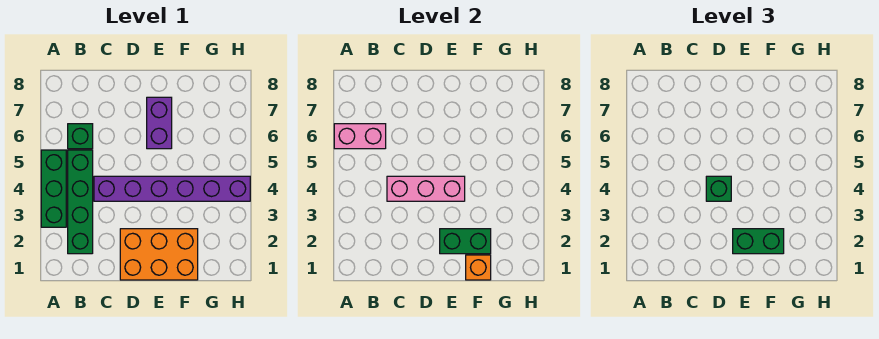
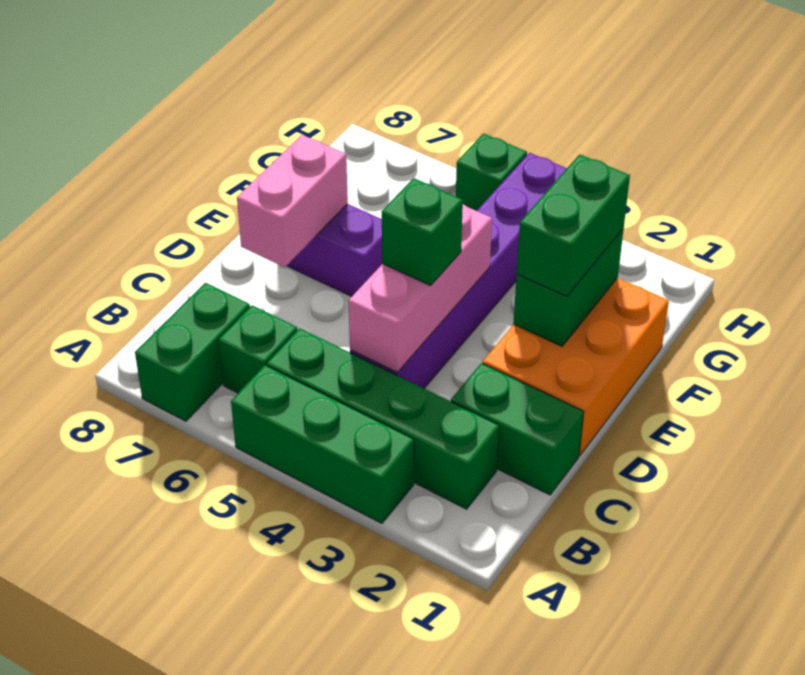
pink 1x2 brick [334,124,386,149] -> pink 1x2 brick moved to [237,135,348,267]
none -> green 1x2 brick [135,283,250,421]
none -> green 1x2 brick [451,363,584,495]
orange 1x1 brick [466,255,491,280] -> none
none -> green 1x1 brick [456,134,527,211]

